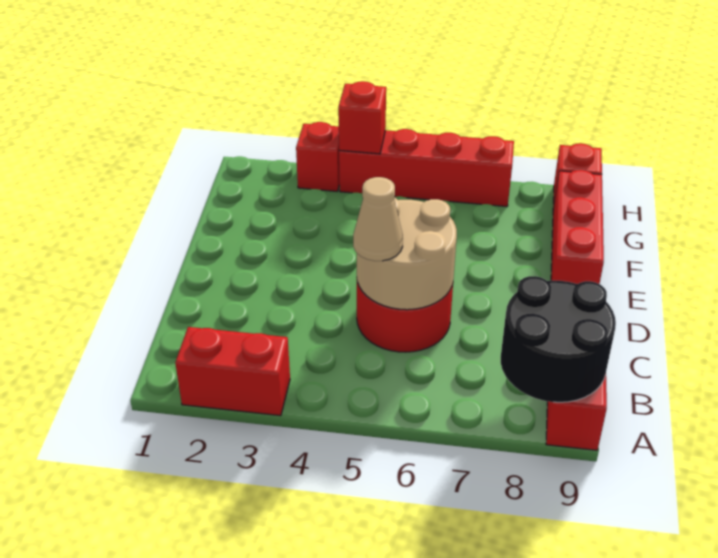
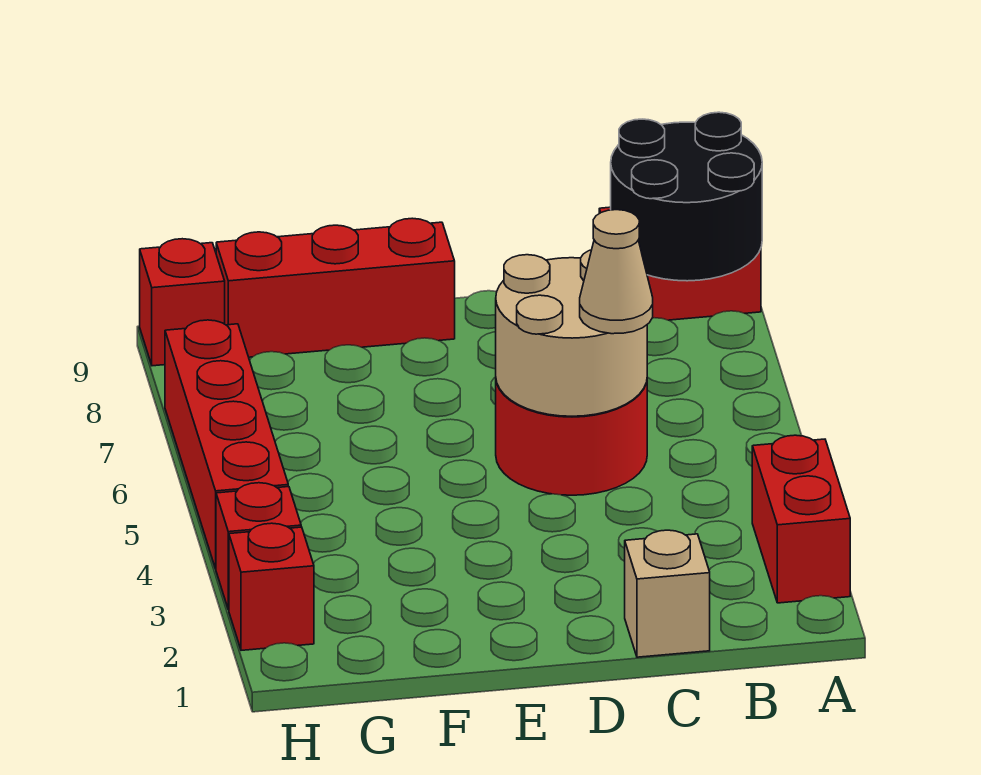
none -> tan 1x1 brick [625,530,710,657]
red 1x1 brick [338,81,386,154] -> red 1x1 brick moved to [229,523,314,650]

